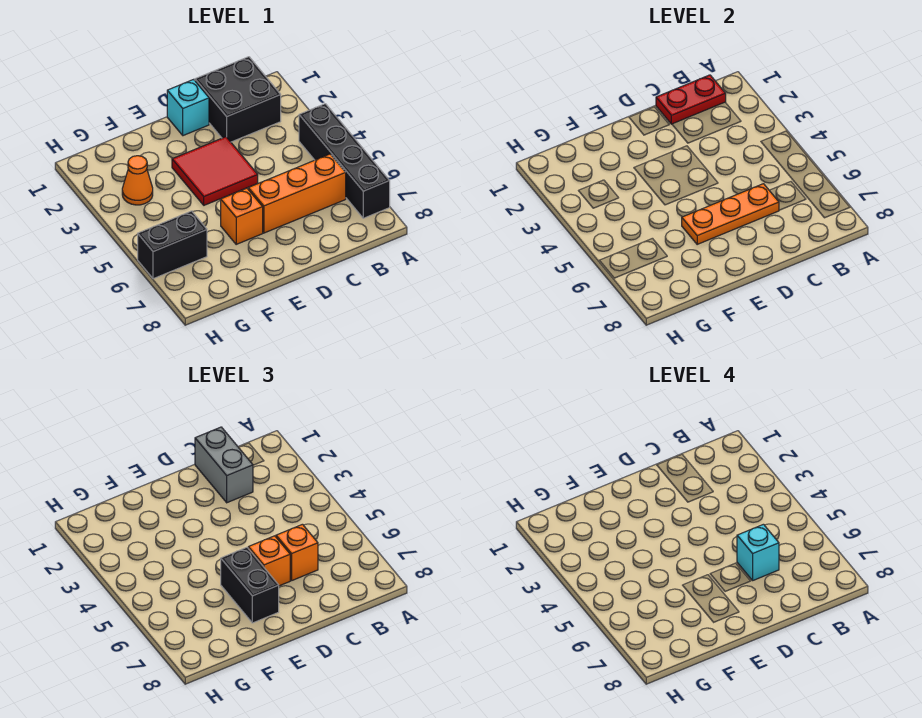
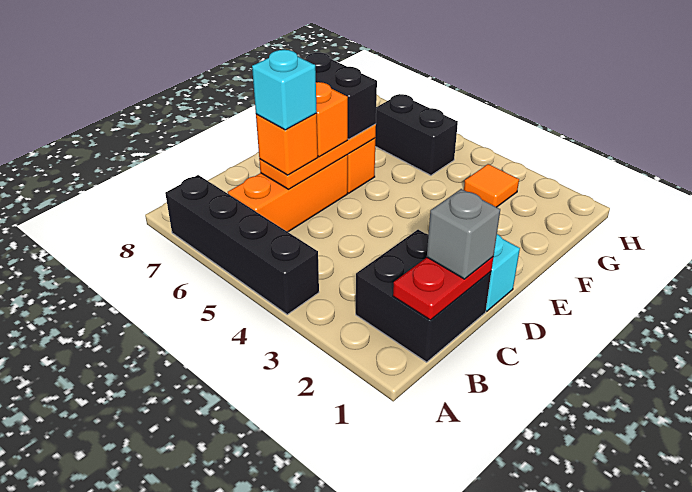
grey 1x2 brick [195,427,253,503] -> grey 1x1 brick [427,189,500,279]
red 2x2 tile [172,137,258,205] -> none
orange 1x1 cone [122,156,153,205] -> orange 1x1 tile [464,164,519,207]
black 1x2 brick [138,211,207,279] -> black 1x2 brick turned to [375,94,458,175]

